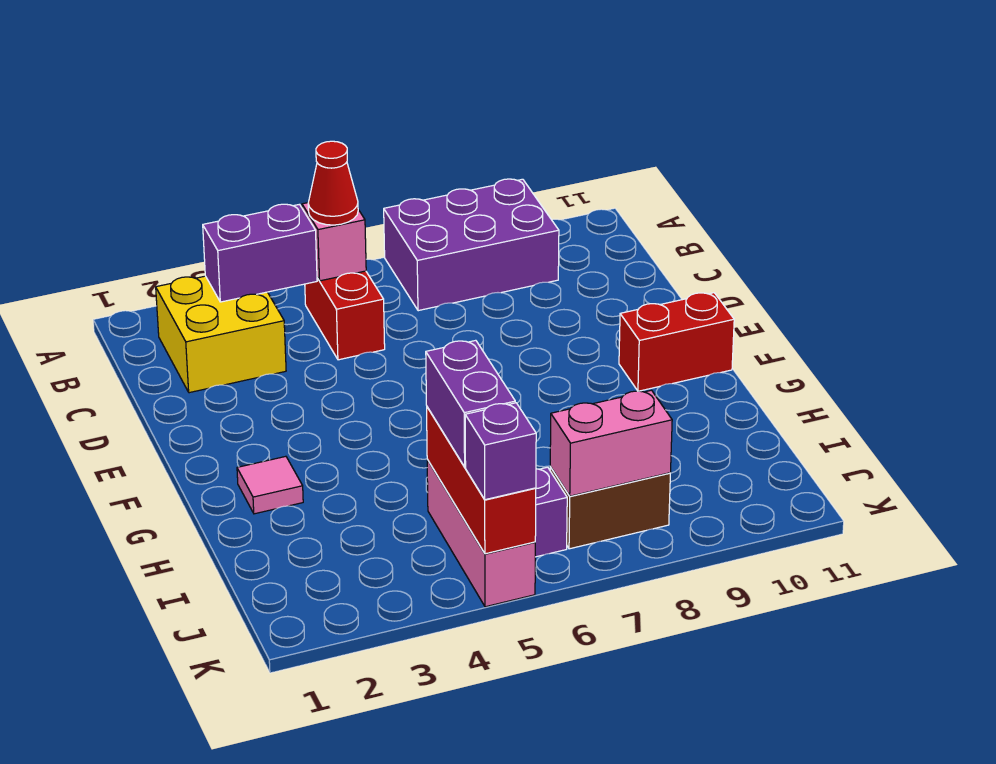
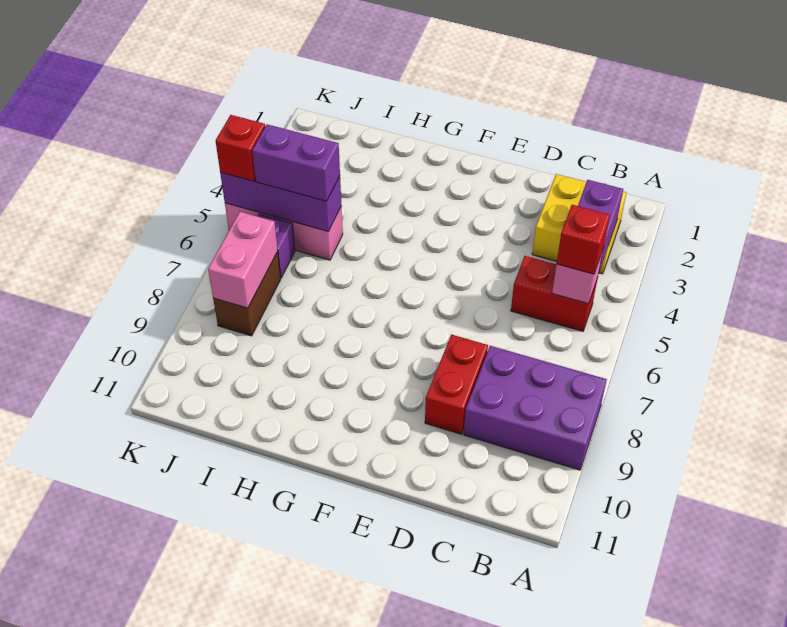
purple 2x3 brick [384,179,559,311] -> purple 2x3 brick turned to [464,346,607,470]
red 1x1 cone [308,141,358,225] -> red 1x1 brick [557,205,610,274]
red 1x2 brick [619,293,734,391] -> red 1x2 brick moved to [425,335,488,434]
pink 1x1 tile [237,456,303,514] -> none
red 1x3 brick [427,407,536,554] -> purple 1x3 brick [220,173,341,231]
purple 1x1 brick [465,403,536,500] -> red 1x1 brick [215,115,265,181]

